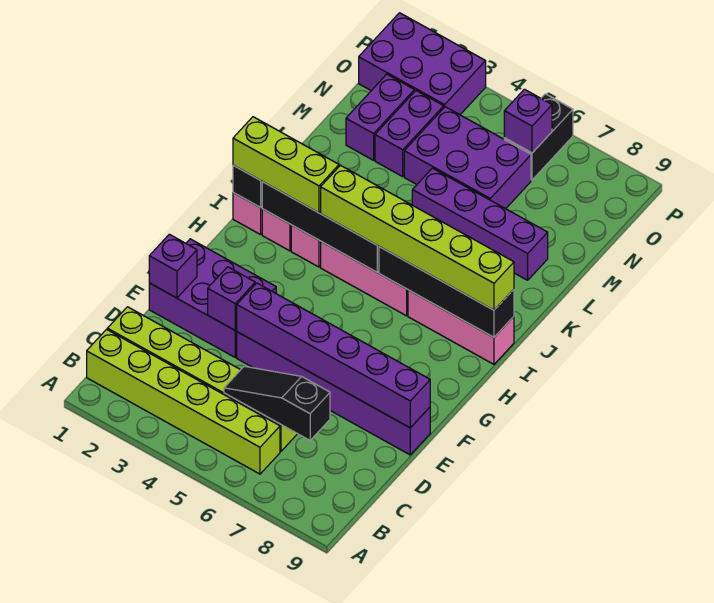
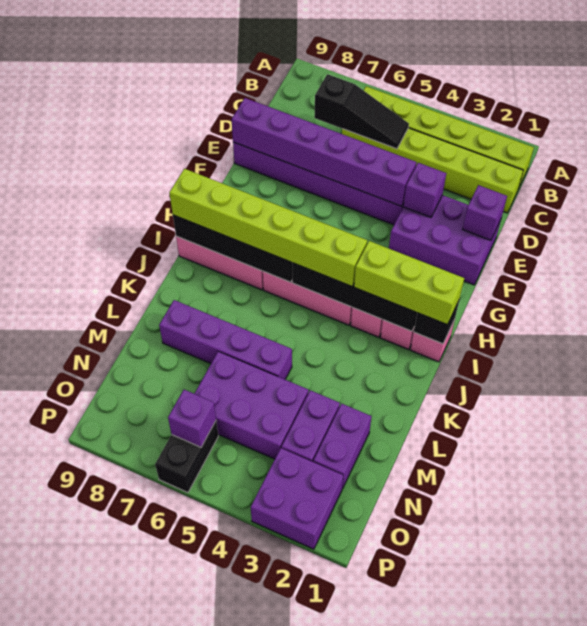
purple 2x3 brick [359,13,486,115] -> purple 2x2 brick [251,448,343,549]

